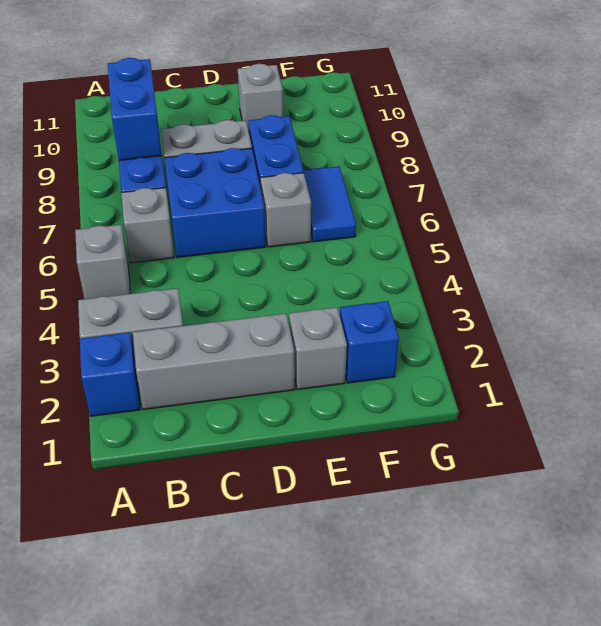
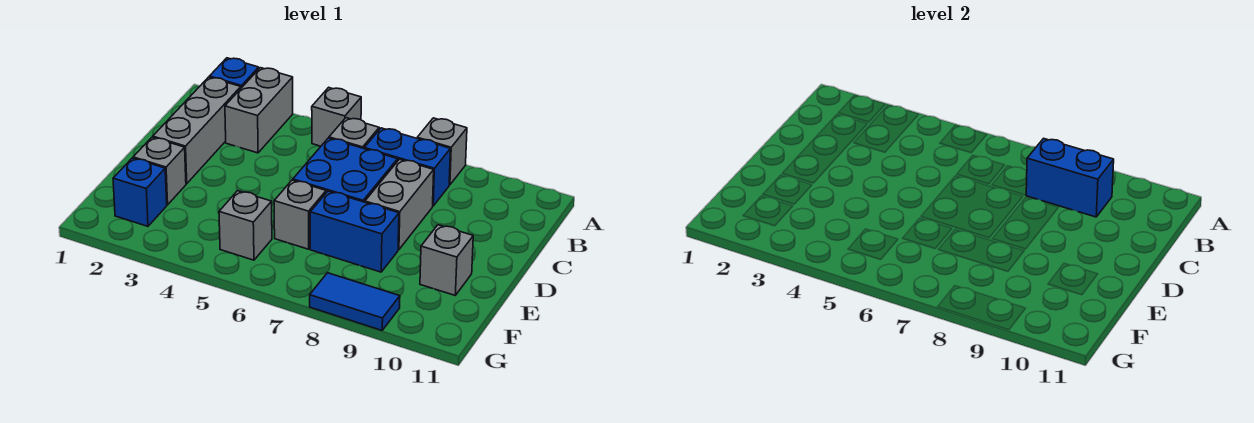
none -> grey 1x1 brick [417,118,467,185]
none -> grey 1x1 brick [219,191,272,260]
blue 1x2 tile [303,166,356,242] -> blue 1x2 tile moved to [310,273,400,330]

